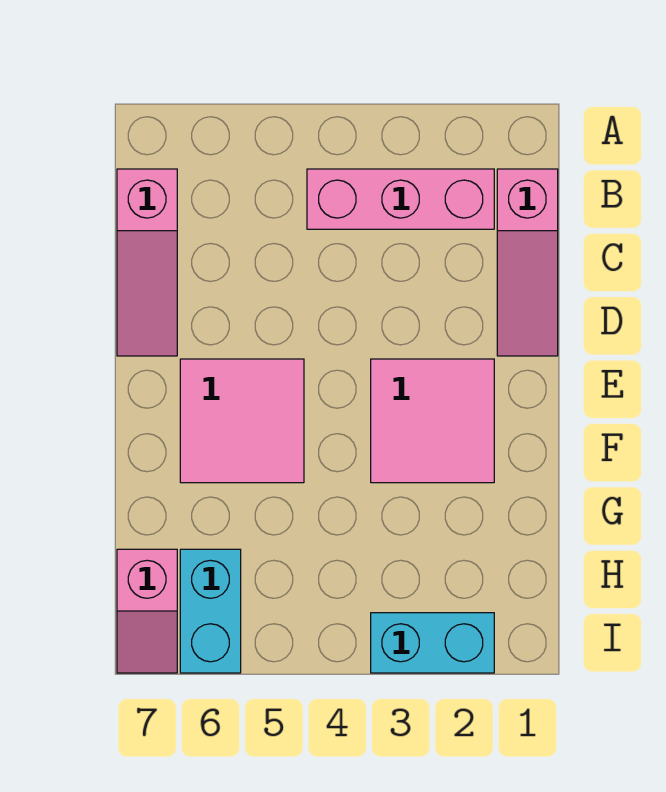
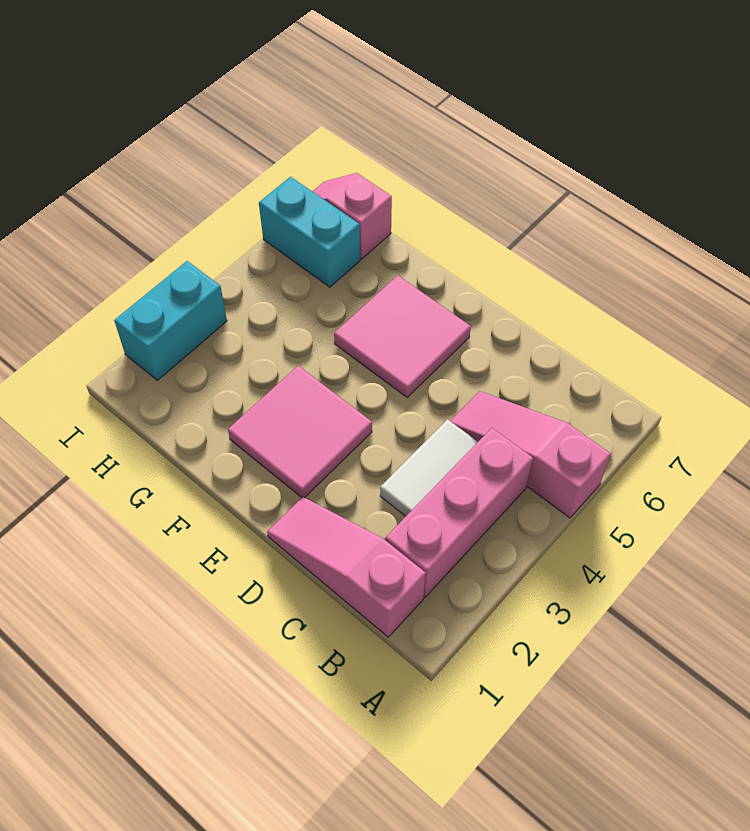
pink 1x3 slope [117,169,177,356] -> pink 1x3 slope moved to [450,391,611,518]
none -> white 1x2 tile [380,419,478,516]

